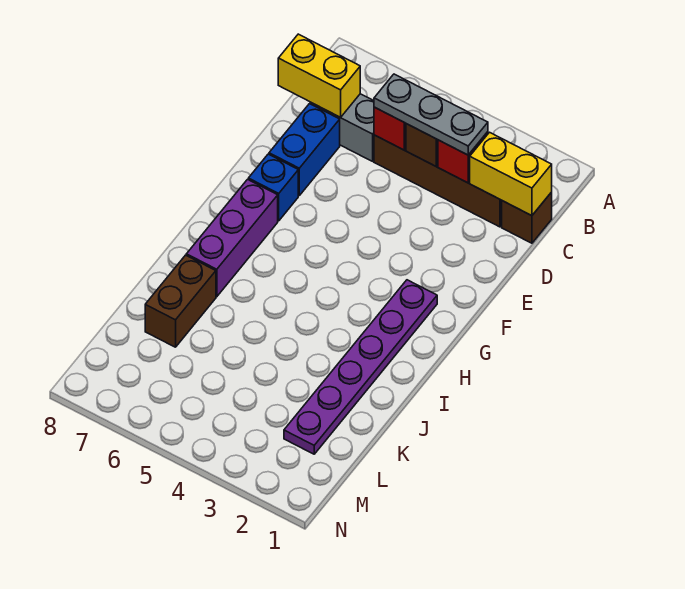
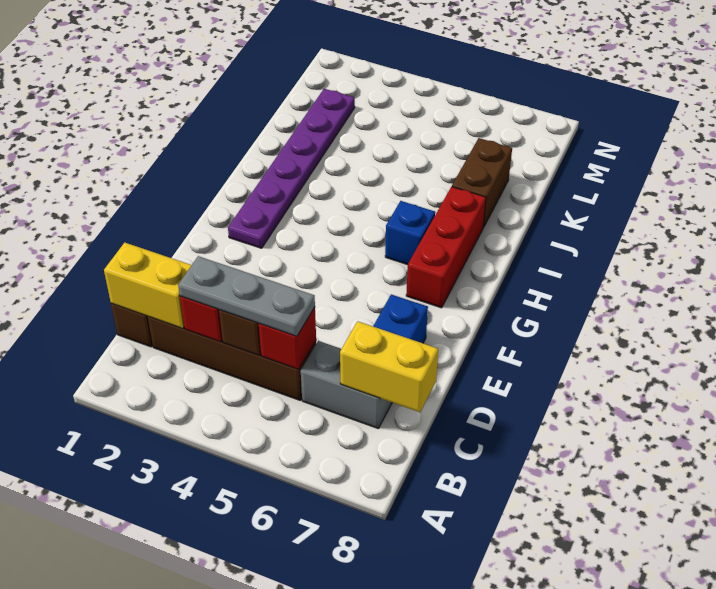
blue 1x1 brick [248,154,298,221] -> blue 1x1 brick moved to [385,201,435,265]
purple 1x3 brick [186,179,278,297] -> red 1x3 brick [406,187,486,308]

